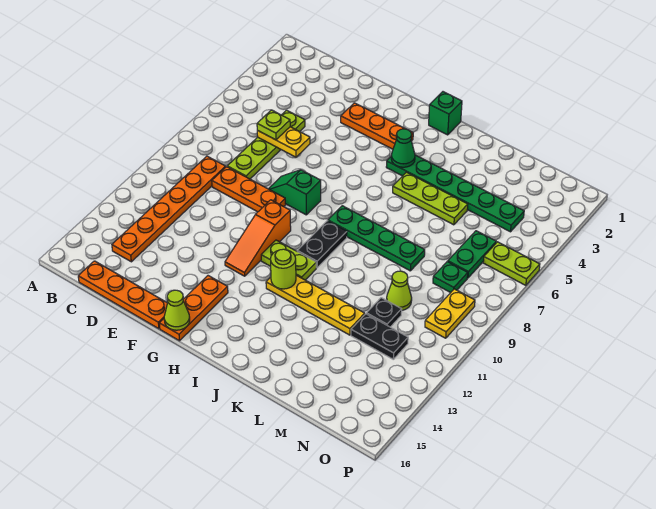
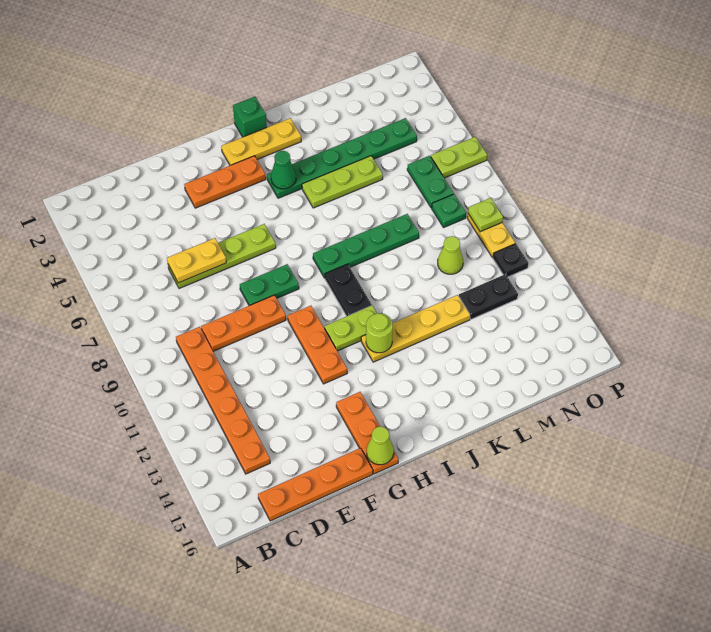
lime 1x4 plate [227,110,305,179] -> lime 1x4 plate turned to [168,224,276,288]
lime 1x1 plate [257,110,290,140] -> lime 1x1 plate moved to [468,198,503,232]
green 1x2 slope [269,170,321,215] -> green 1x2 plate [240,264,299,306]
orange 1x3 slope [225,200,291,276] -> orange 1x3 plate [288,306,347,384]
none -> yellow 1x3 plate [221,118,301,165]
black 1x1 plate [366,298,402,327] -> black 1x1 plate moved to [493,244,528,277]

